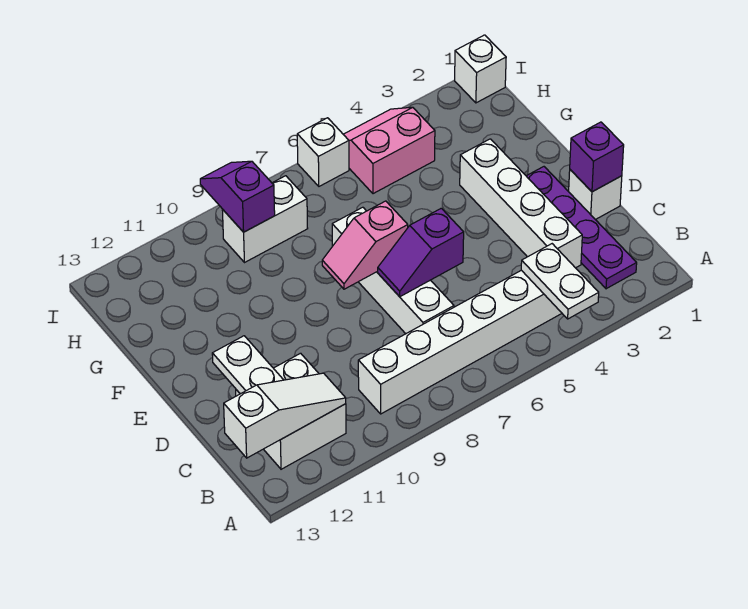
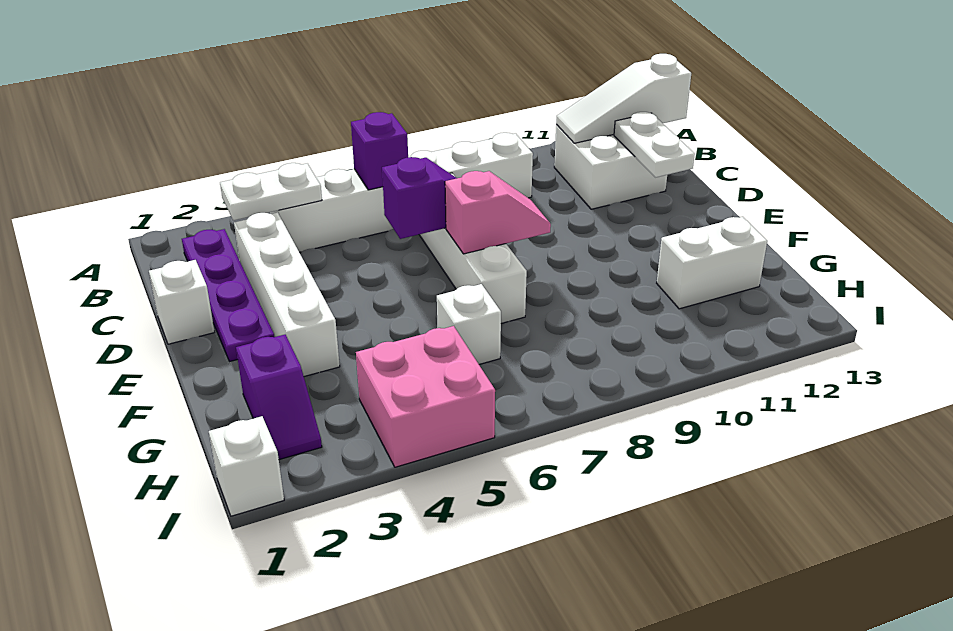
white 1x2 plate [521,244,599,319] -> white 1x2 plate turned to [220,163,322,220]
purple 1x1 brick [570,122,624,192] -> purple 1x1 brick moved to [351,112,408,190]
pink 2x2 slope [343,107,435,194] -> pink 2x2 brick [356,326,495,467]
white 1x2 brick [222,176,308,262] -> white 1x2 brick moved to [657,217,767,309]
purple 1x2 slope [200,161,275,232] -> purple 1x2 slope moved to [236,335,322,460]
white 1x1 brick [297,118,349,186] -> white 1x1 brick moved to [437,284,501,364]

